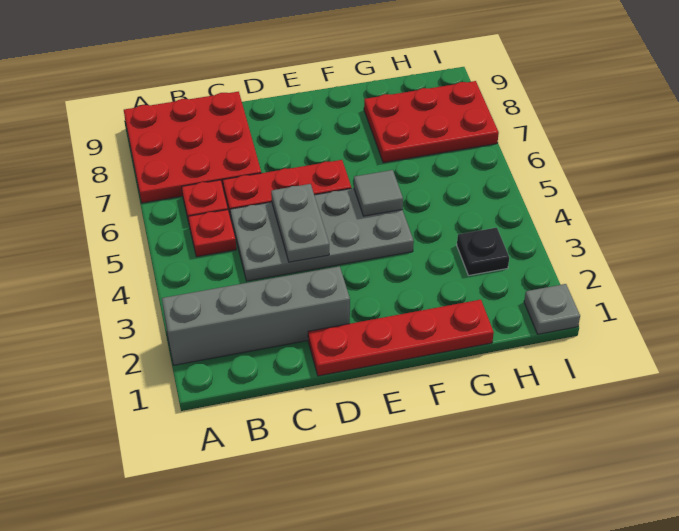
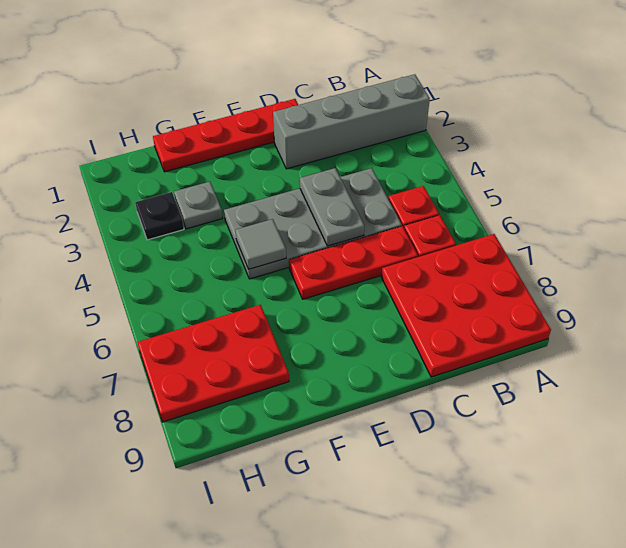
grey 1x1 plate [524,284,580,334] -> grey 1x1 plate moved to [174,182,222,229]

